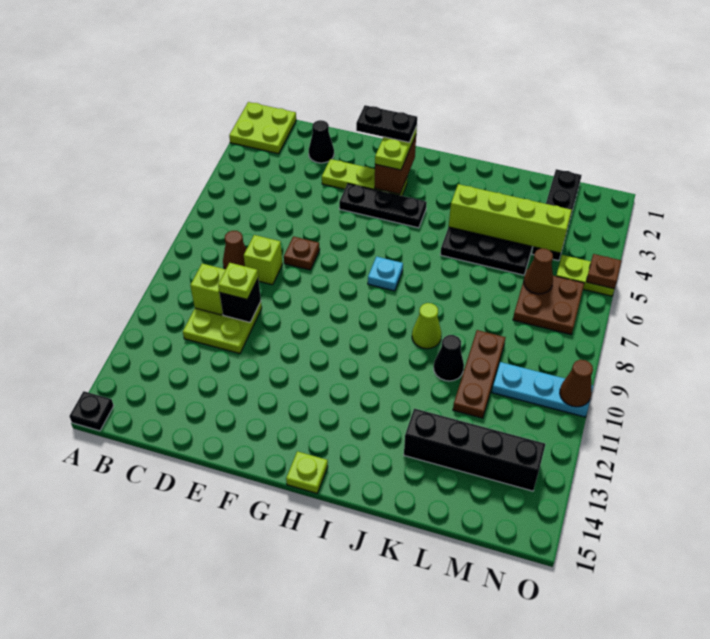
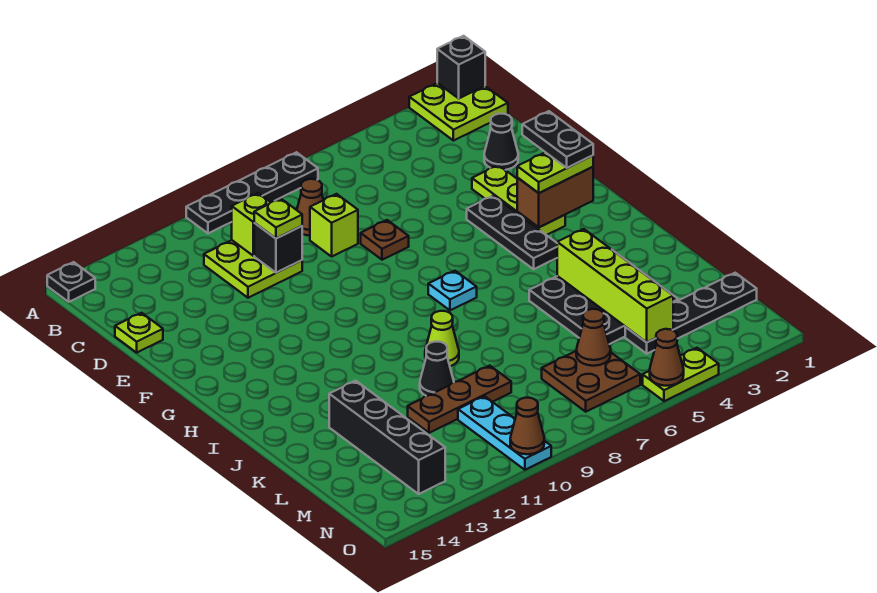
none -> black 1x1 brick [437,36,485,98]
none -> black 1x4 plate [186,152,318,233]
lime 1x1 plate [286,451,328,493] -> lime 1x1 plate moved to [115,313,163,353]
lime 1x2 plate [556,255,614,296] -> lime 1x2 plate turned to [643,348,719,401]
brown 1x1 plate [586,254,621,289] -> brown 1x1 cone [650,329,684,386]

